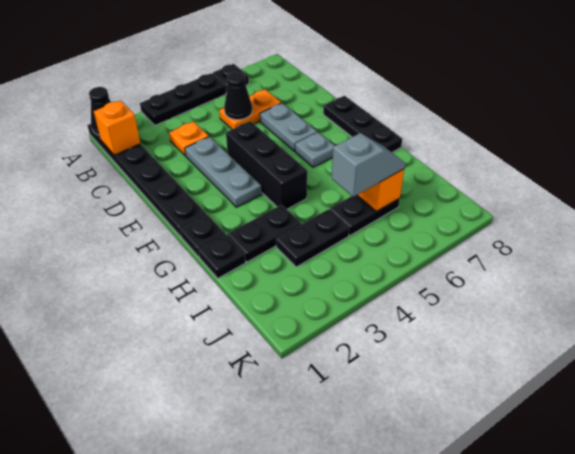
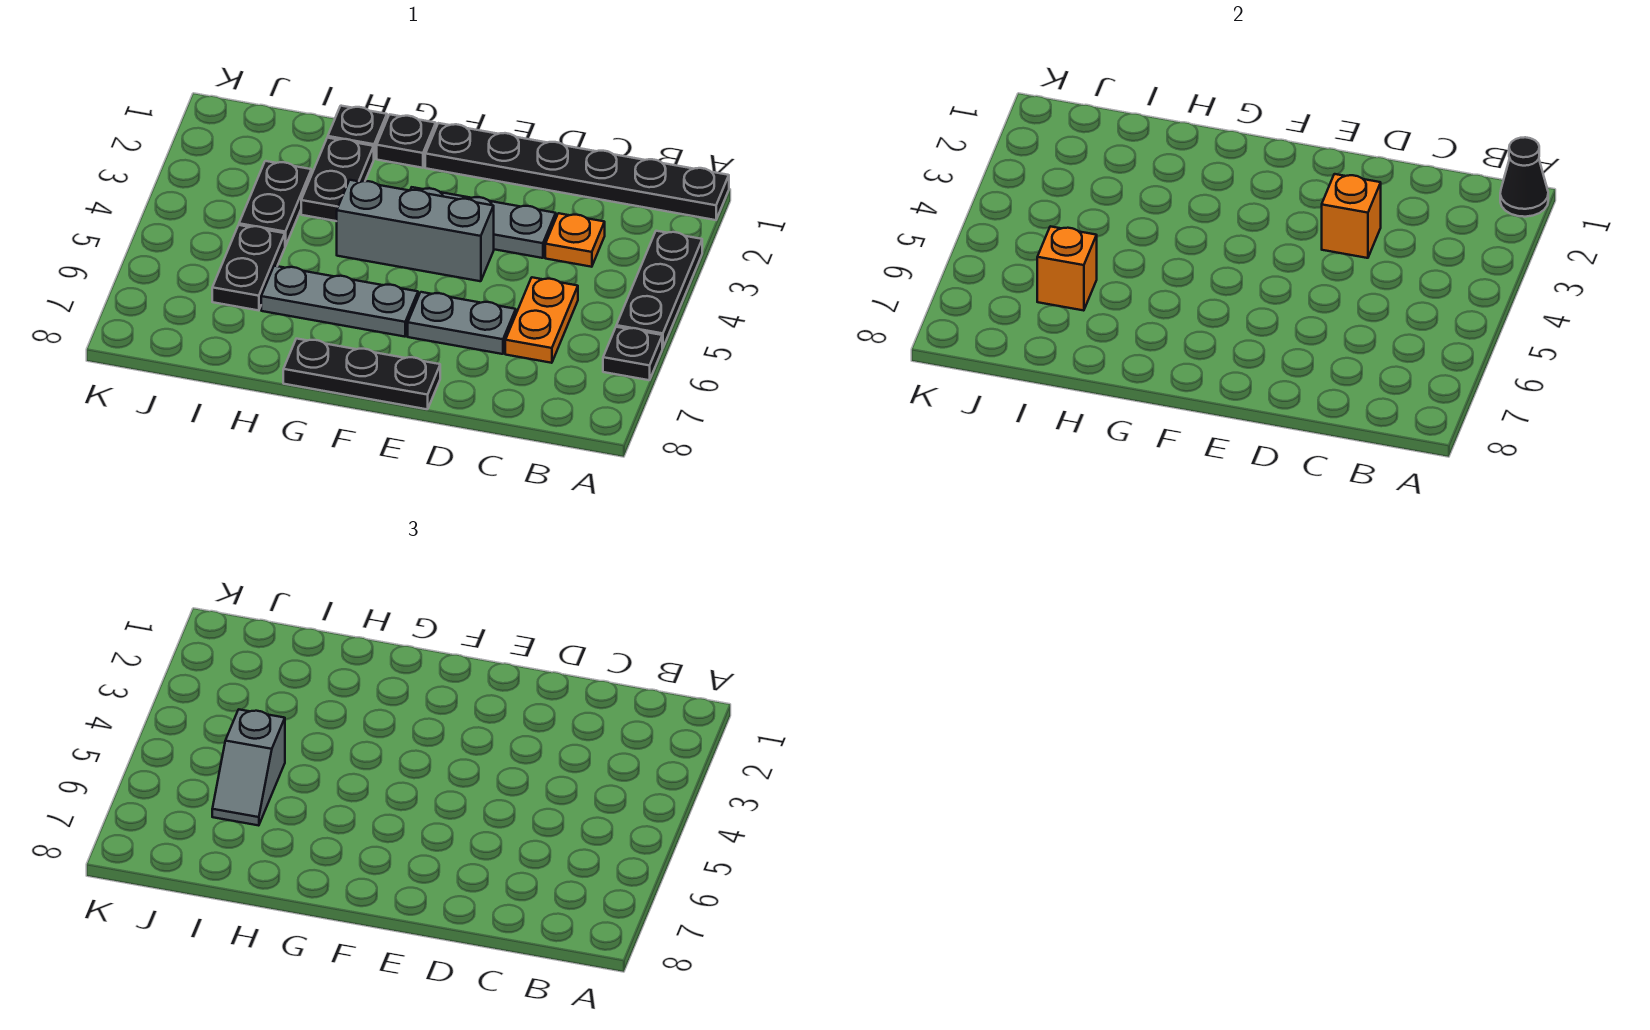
orange 1x1 brick [94,100,140,155] -> orange 1x1 brick moved to [1322,174,1381,258]
black 1x1 cone [224,72,252,120] -> none
black 1x3 brick [226,121,307,209] -> grey 1x3 brick [337,180,494,281]
grey 1x1 plate [295,132,335,167] -> grey 1x3 plate [261,266,418,337]

